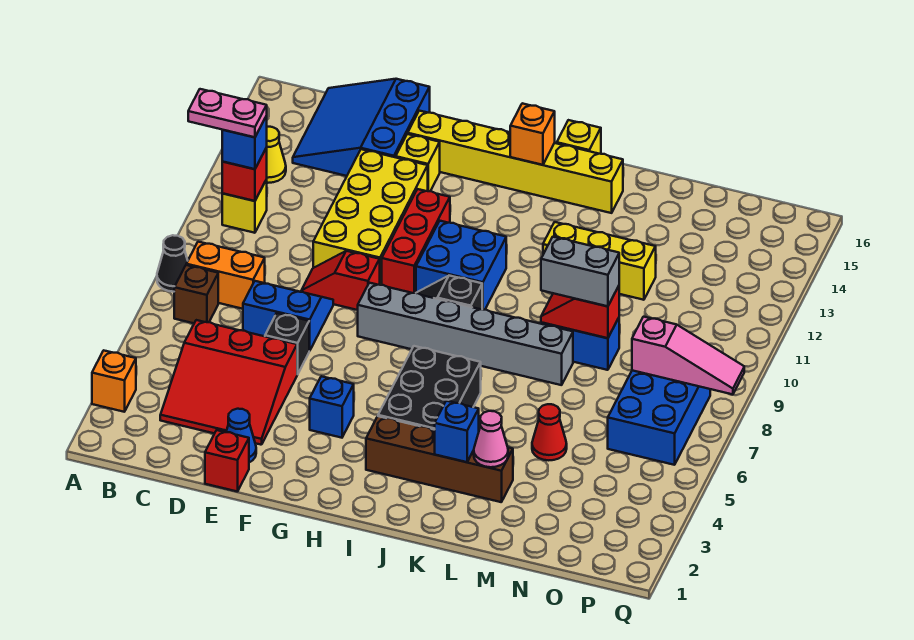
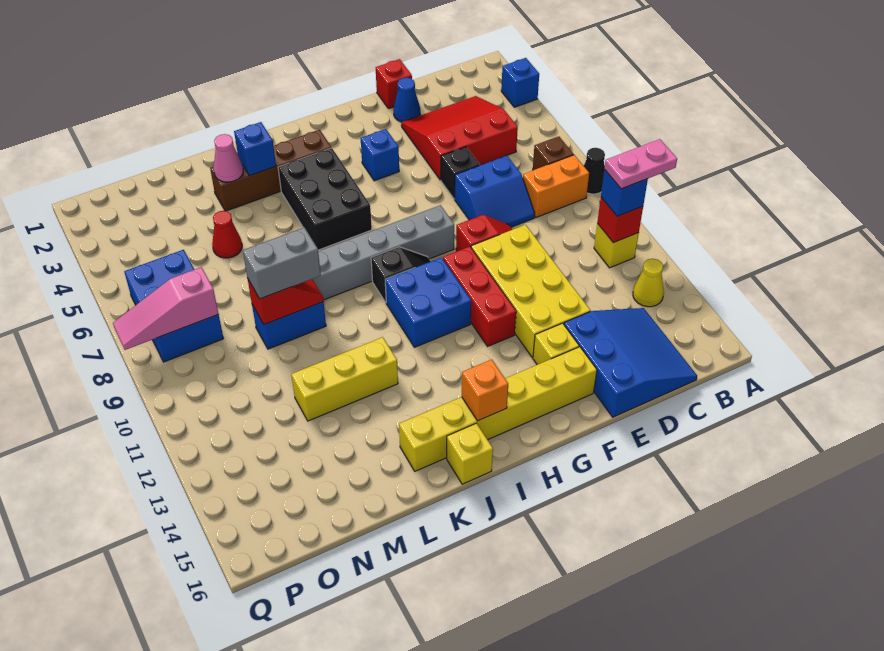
orange 1x1 brick [92,350,136,412] -> blue 1x1 brick [501,58,539,107]

